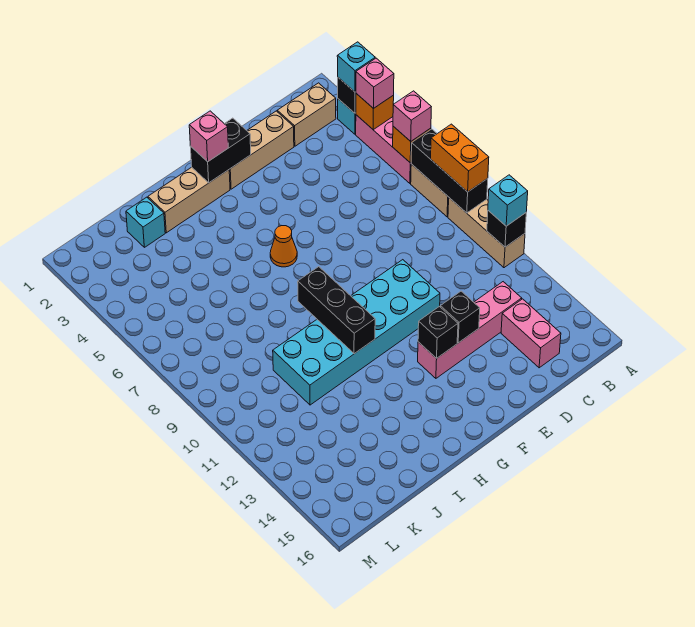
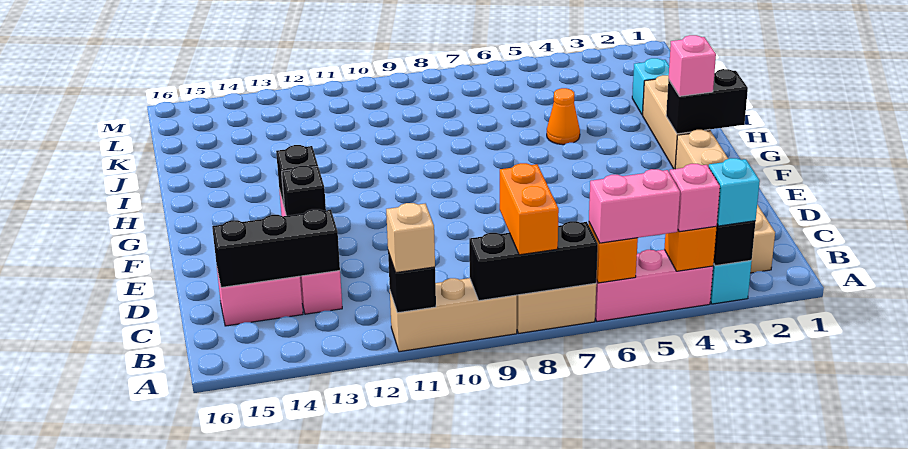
pink 1x1 brick [393,91,431,141] -> pink 1x2 brick [589,169,680,243]
orange 1x2 brick [431,124,489,192] -> orange 1x2 brick turned to [500,163,559,255]
cyan 1x1 brick [488,175,528,226] -> tan 1x1 brick [386,203,435,273]
cyan 2x6 brick [273,260,440,405] -> none
black 1x2 brick [190,118,251,183] -> black 1x2 brick turned to [666,69,748,134]
orange 1x1 cone [270,226,297,267] -> orange 1x1 cone moved to [547,88,580,145]
black 1x3 brick [298,267,375,354] -> black 1x3 brick moved to [212,209,340,287]

